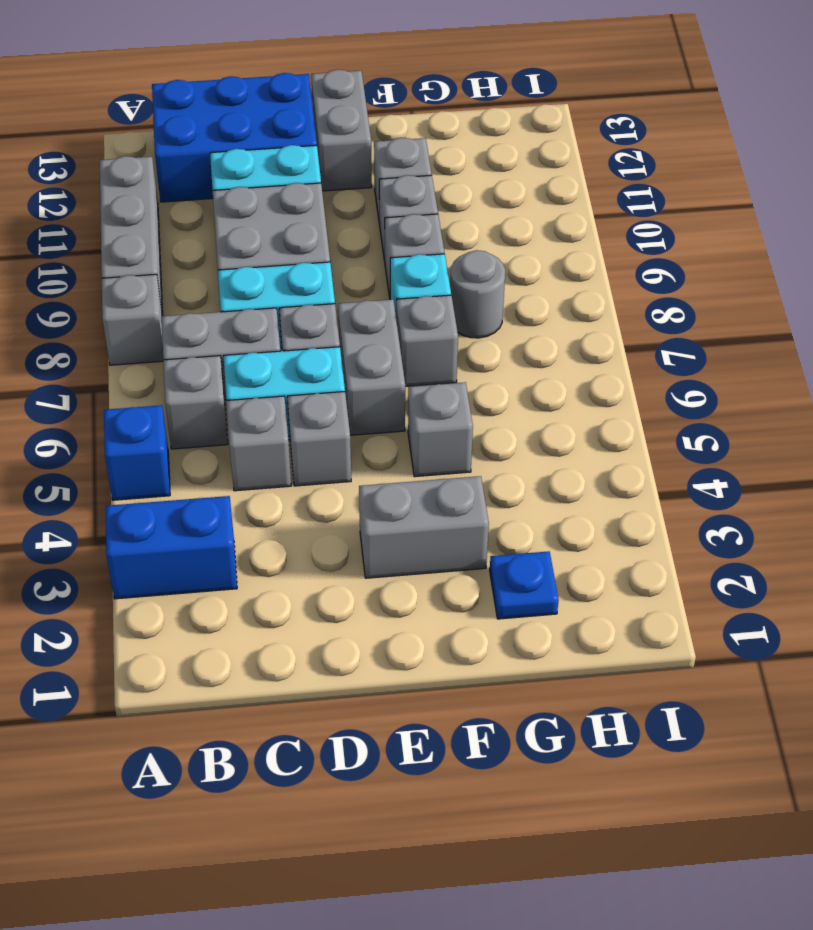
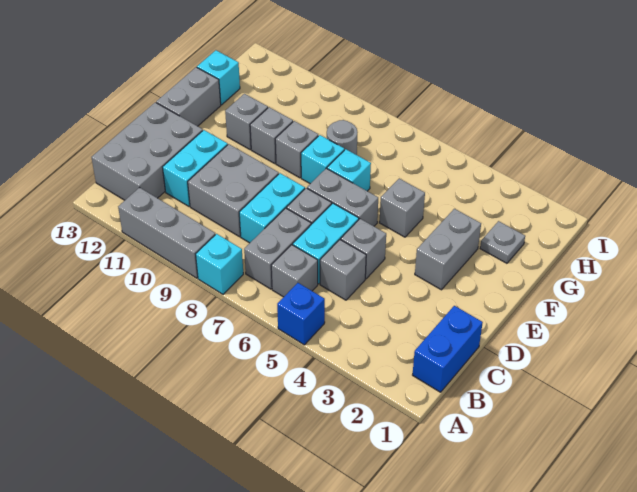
blue 1x2 brick [105,496,237,599] -> blue 1x2 brick moved to [413,306,483,392]
grey 1x1 brick [102,274,164,365] -> cyan 1x1 brick [196,234,243,294]
blue 2x3 brick [152,73,317,202] -> grey 2x3 brick [91,102,203,200]
grey 1x2 brick [311,69,372,191] -> grey 1x2 brick turned to [156,67,221,126]
grey 1x1 brick [396,295,458,386] -> cyan 1x1 brick [327,149,371,191]
blue 1x1 plate [490,551,559,619] -> grey 1x1 plate [480,221,525,263]
none -> cyan 1x1 brick [197,50,240,105]

